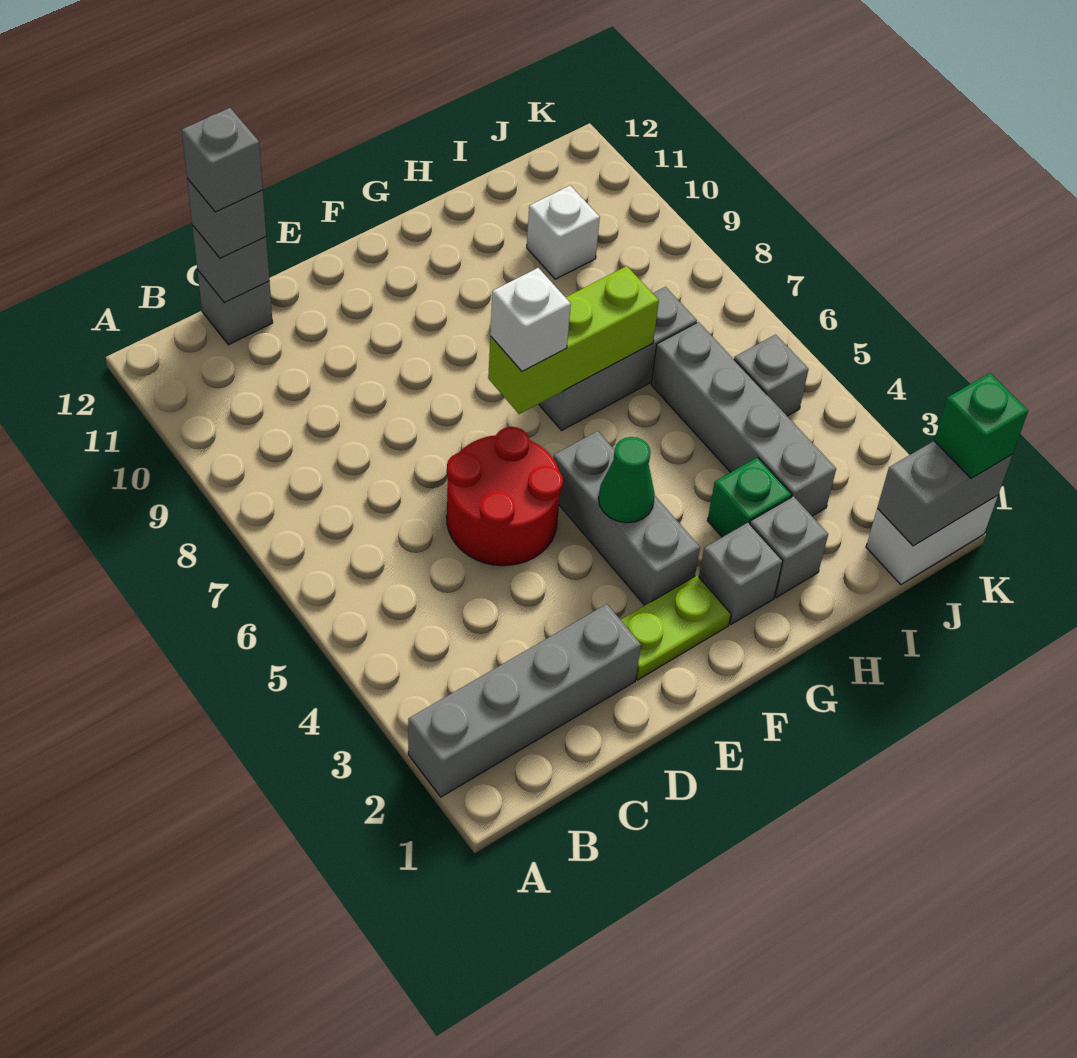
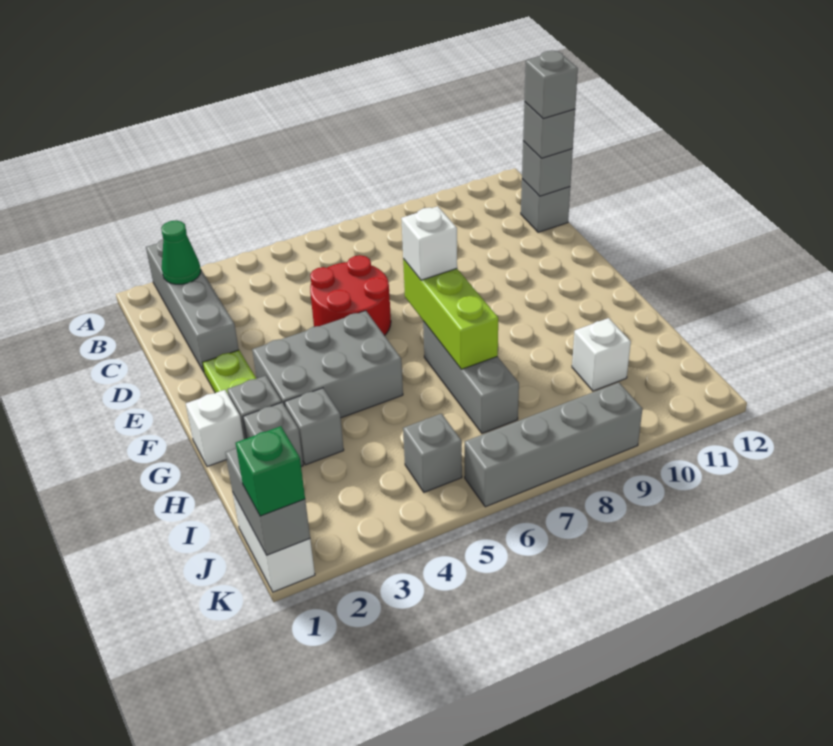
grey 1x3 brick [553,431,700,605] -> grey 2x3 brick [252,311,403,418]
green 1x1 cone [598,437,655,523] -> green 1x1 cone moved to [161,220,201,284]
none -> white 1x1 brick [186,390,244,467]
green 1x1 brick [707,457,792,537] -> grey 1x1 brick [285,388,344,465]
grey 1x4 brick [651,322,836,516] -> grey 1x4 brick moved to [465,383,642,507]

